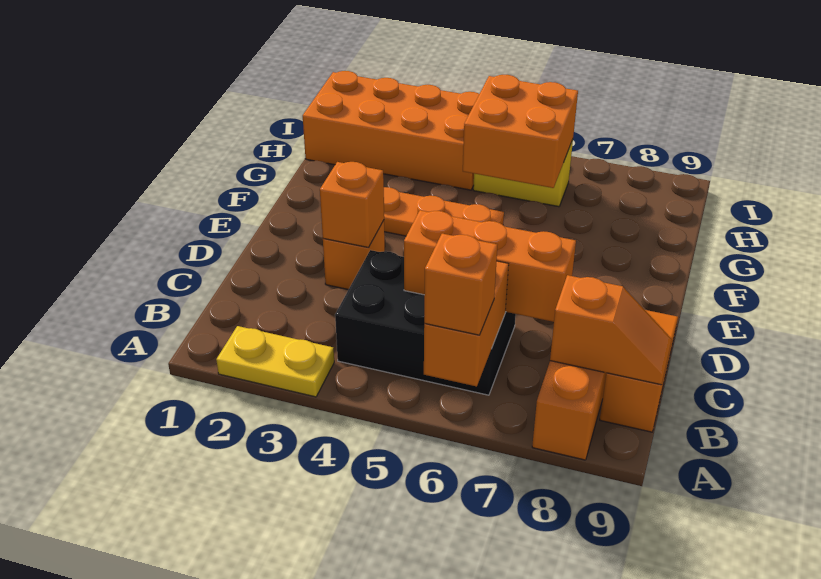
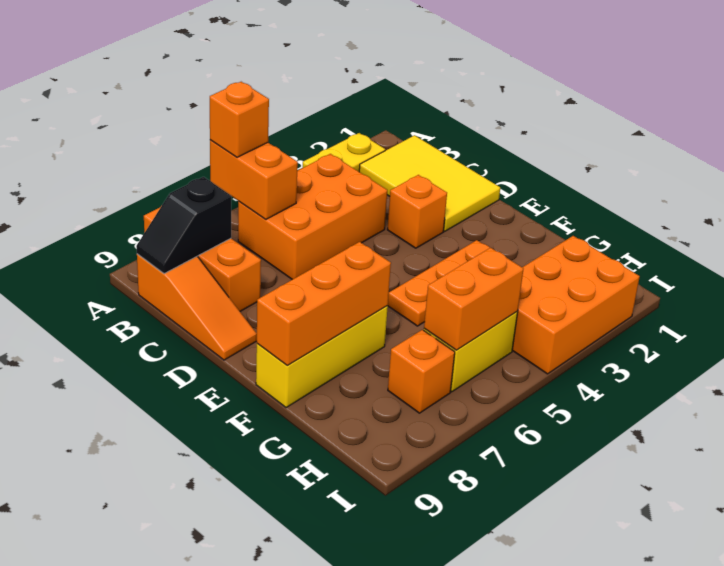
none -> yellow 2x3 tile [359,135,500,231]
black 2x3 brick [335,250,516,395] -> orange 2x3 brick [238,154,387,280]
orange 1x2 slope [550,275,672,385] -> black 1x2 slope [136,177,231,274]
orange 1x3 brick [404,210,576,322] -> orange 1x3 brick moved to [257,242,391,366]
orange 1x1 brick [320,162,384,248] -> orange 1x1 brick moved to [388,330,455,413]
none -> yellow 1x3 brick [256,306,388,408]
orange 2x2 brick [463,75,578,188] -> orange 1x2 brick [424,248,523,350]
orange 2x4 brick [303,71,479,190] -> orange 2x3 brick [512,236,640,374]

